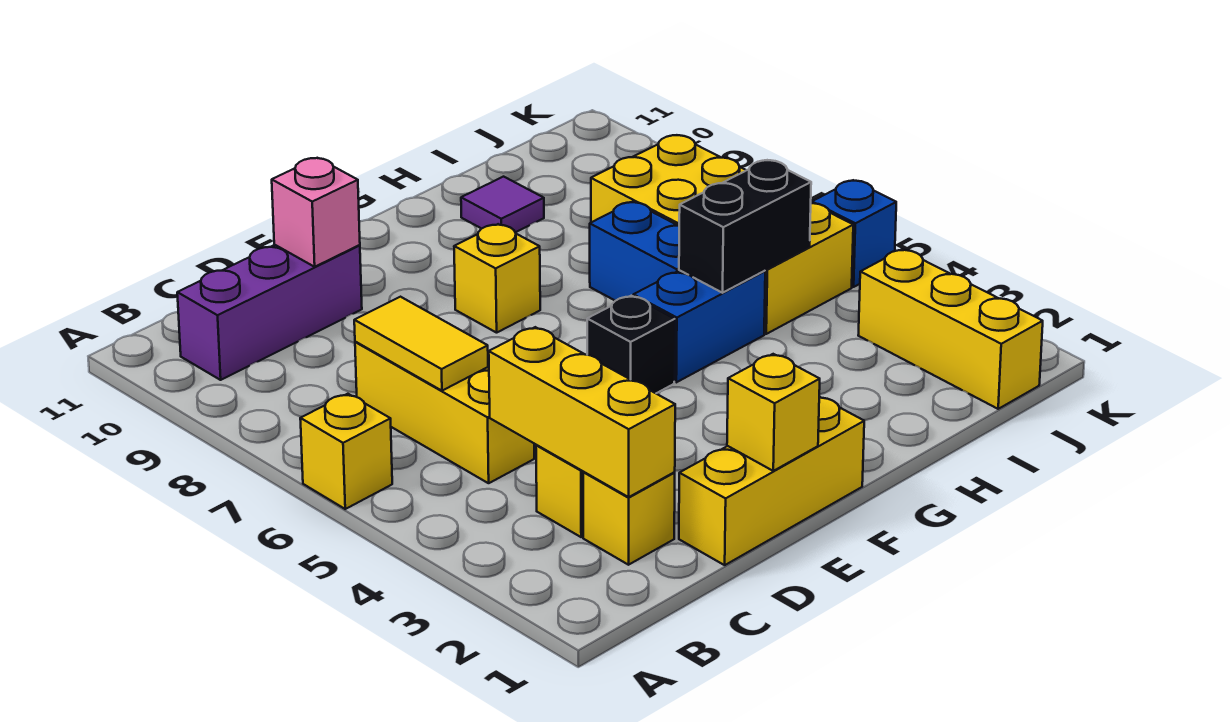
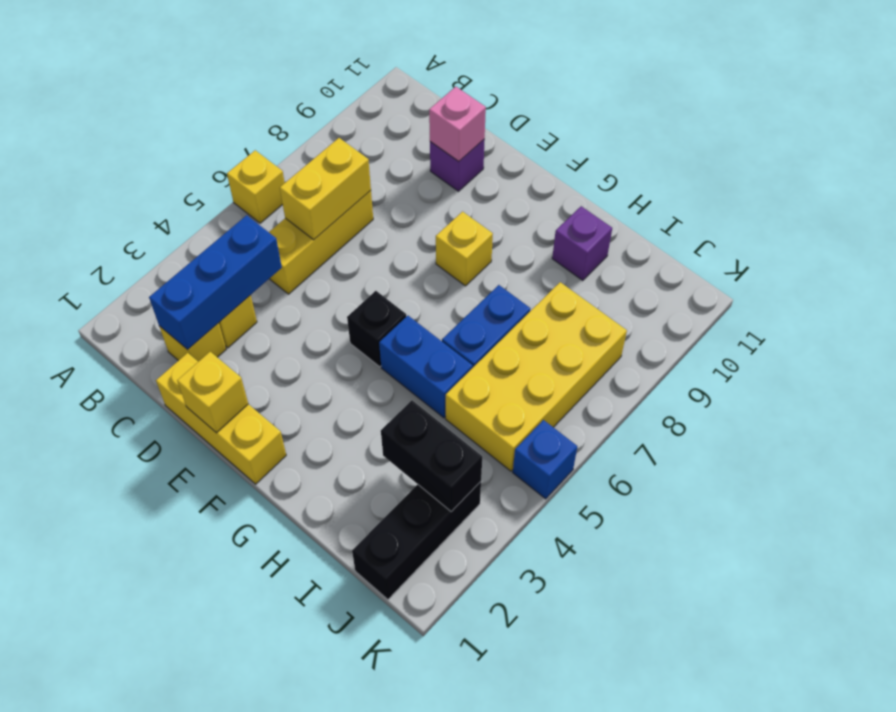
purple 1x3 brick [177,245,362,380] -> purple 1x1 brick [430,139,485,191]
yellow 1x3 brick [489,327,675,497] -> blue 1x3 brick [149,215,282,350]
yellow 1x2 tile [354,297,488,391] -> yellow 1x2 brick [280,138,371,240]
black 1x2 brick [679,160,811,293] -> black 1x2 brick moved to [381,401,482,512]
purple 1x1 tile [461,177,544,232] -> purple 1x1 brick [552,206,612,280]
yellow 1x3 brick [858,249,1043,409] -> black 1x3 brick [352,482,481,599]

